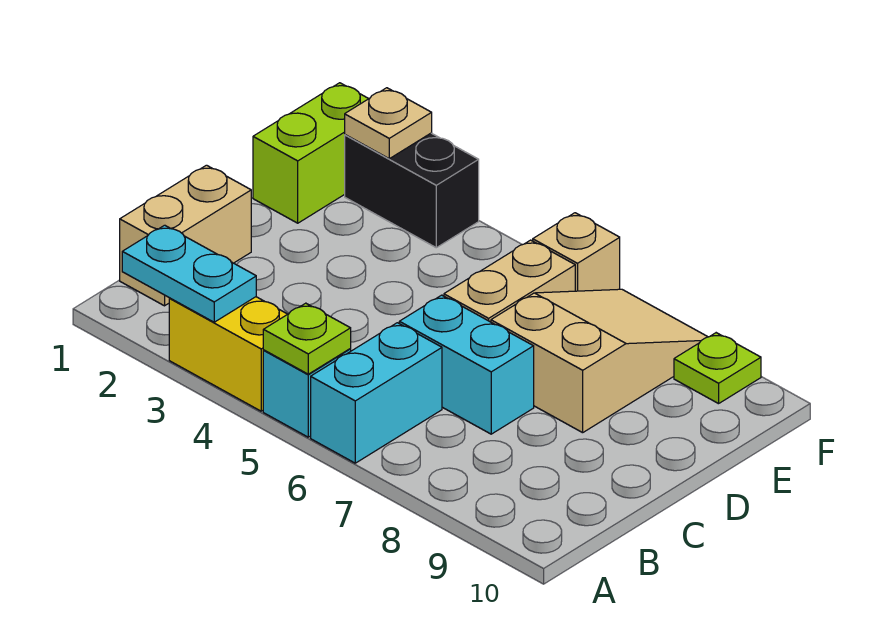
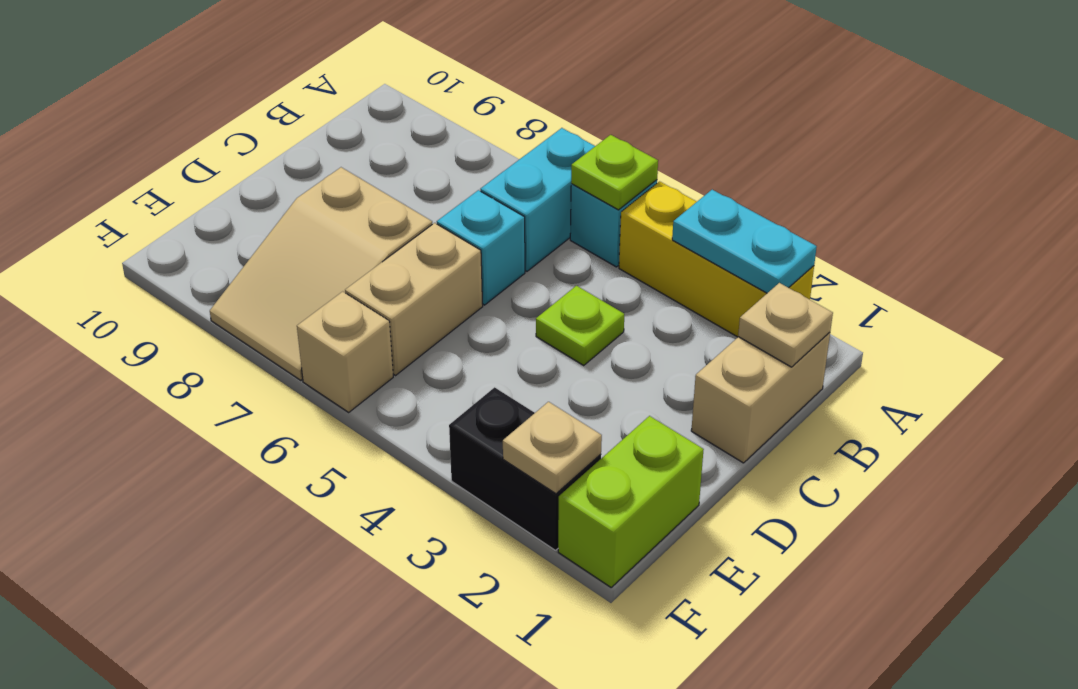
yellow 1x2 brick [169,297,287,411] -> yellow 1x3 brick [619,181,814,337]
none -> tan 1x1 plate [738,283,833,367]
cyan 1x2 brick [399,295,534,434] -> cyan 1x1 brick [437,190,525,305]
lime 1x1 plate [674,333,761,404] -> lime 1x1 plate moved to [536,286,624,365]

